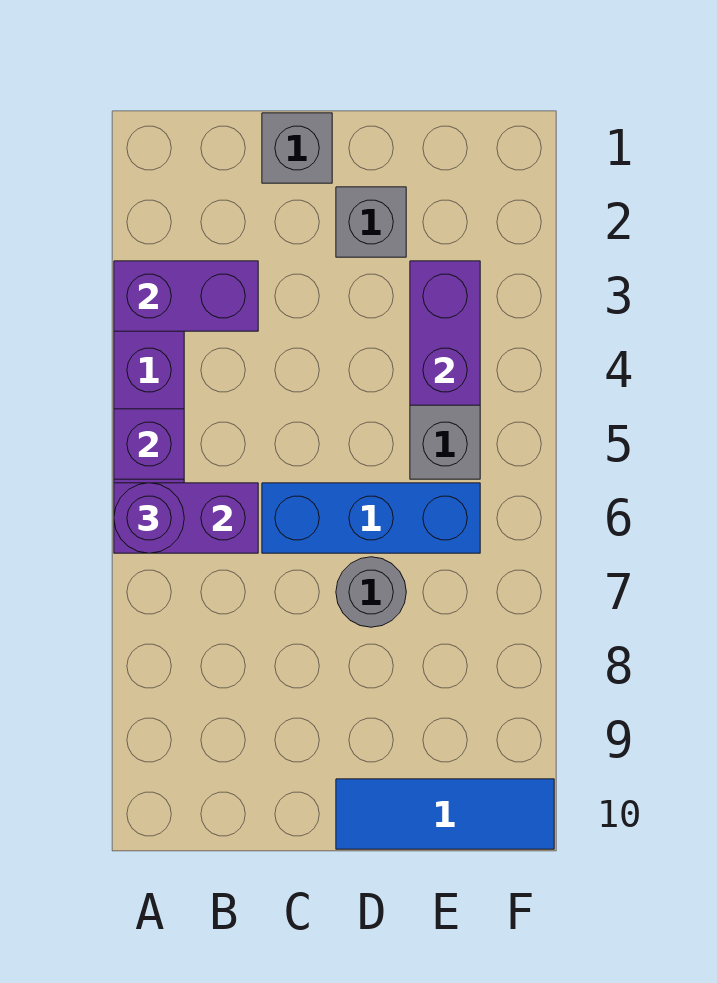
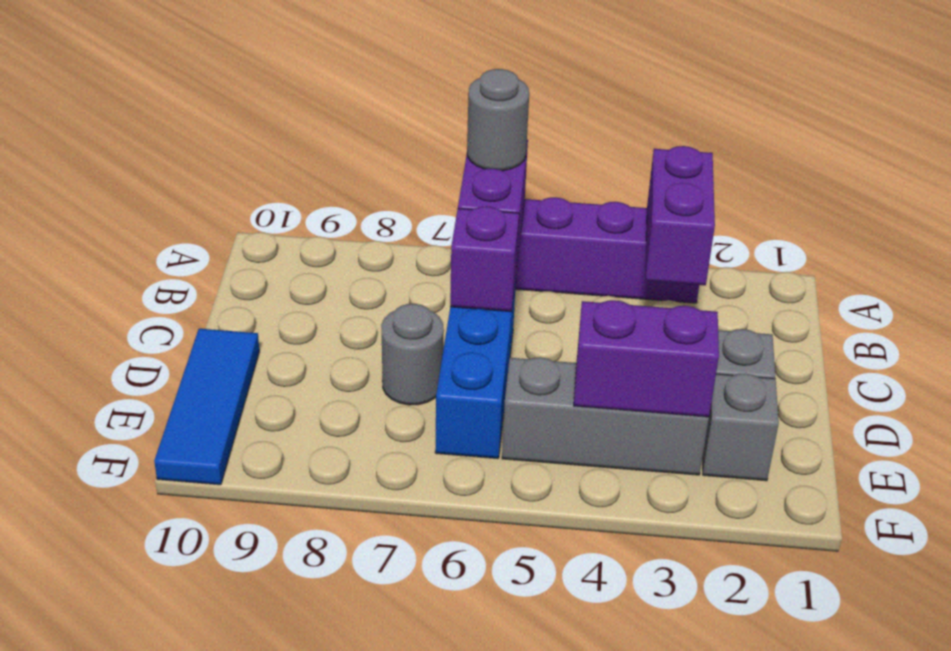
purple 1x1 brick [114,409,184,479] -> purple 1x1 brick moved to [450,206,519,312]
purple 1x1 round brick [114,483,184,553] -> grey 1x1 round brick [467,69,529,171]
grey 1x1 brick [262,113,332,183] -> grey 1x1 brick moved to [702,374,779,481]

